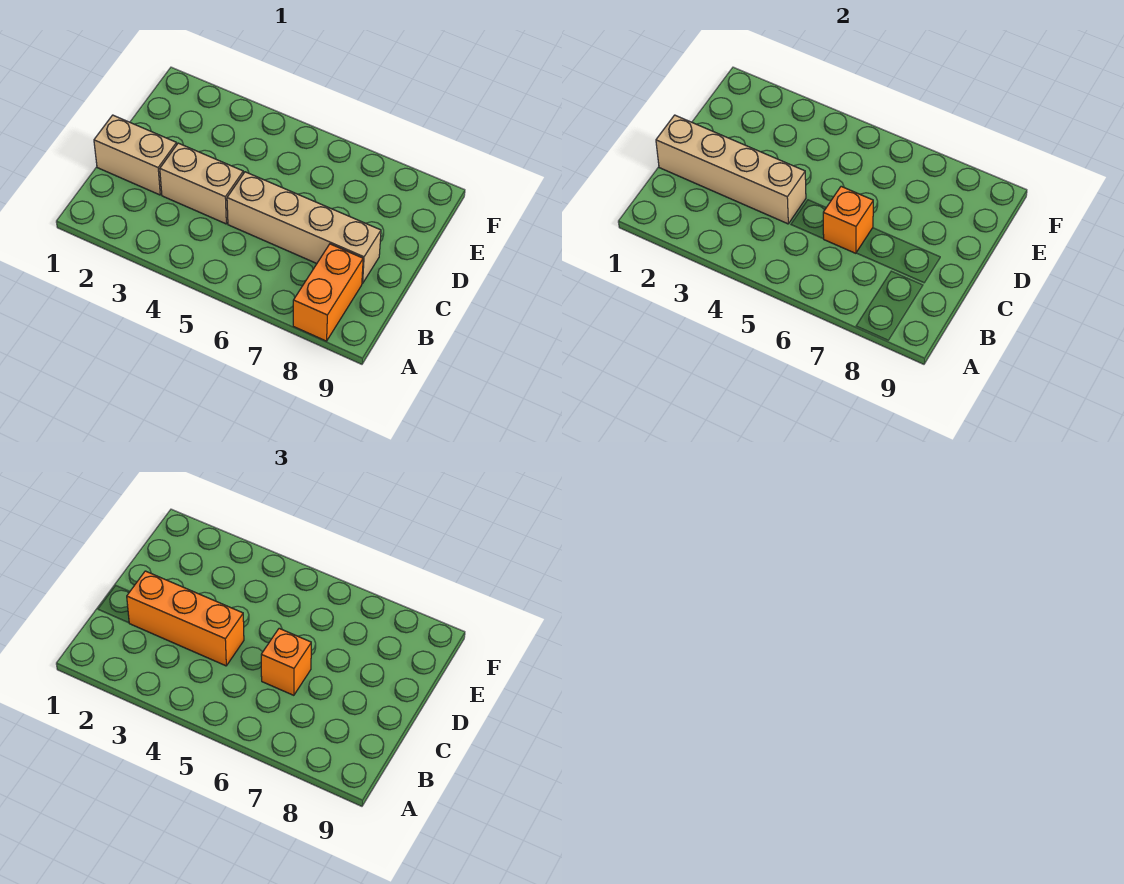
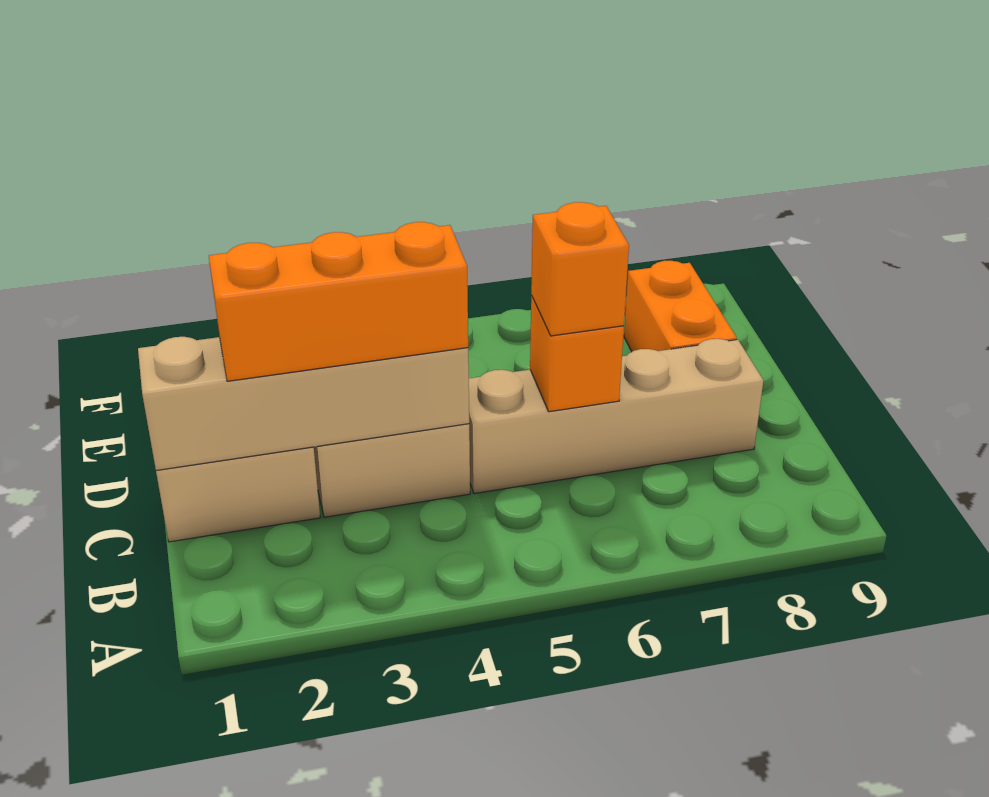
orange 1x2 brick [293,244,363,341] -> orange 1x2 brick moved to [624,261,737,351]

